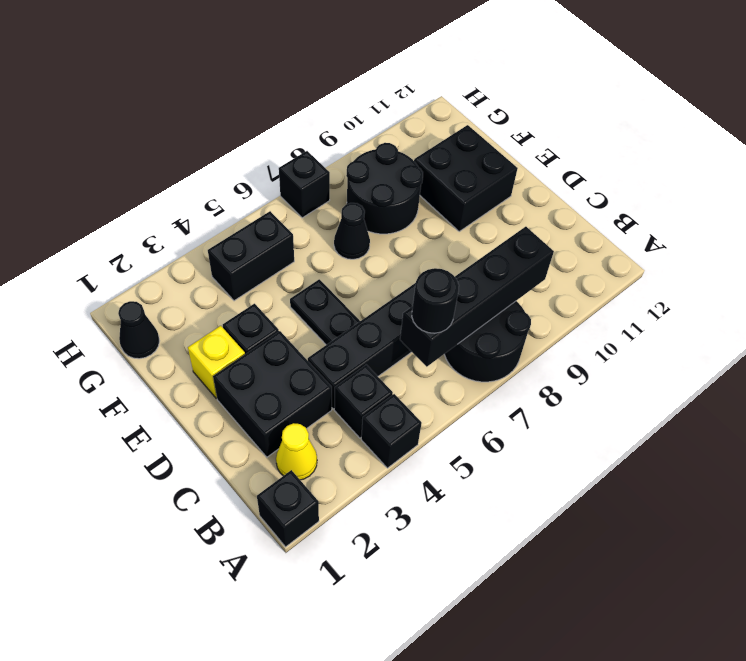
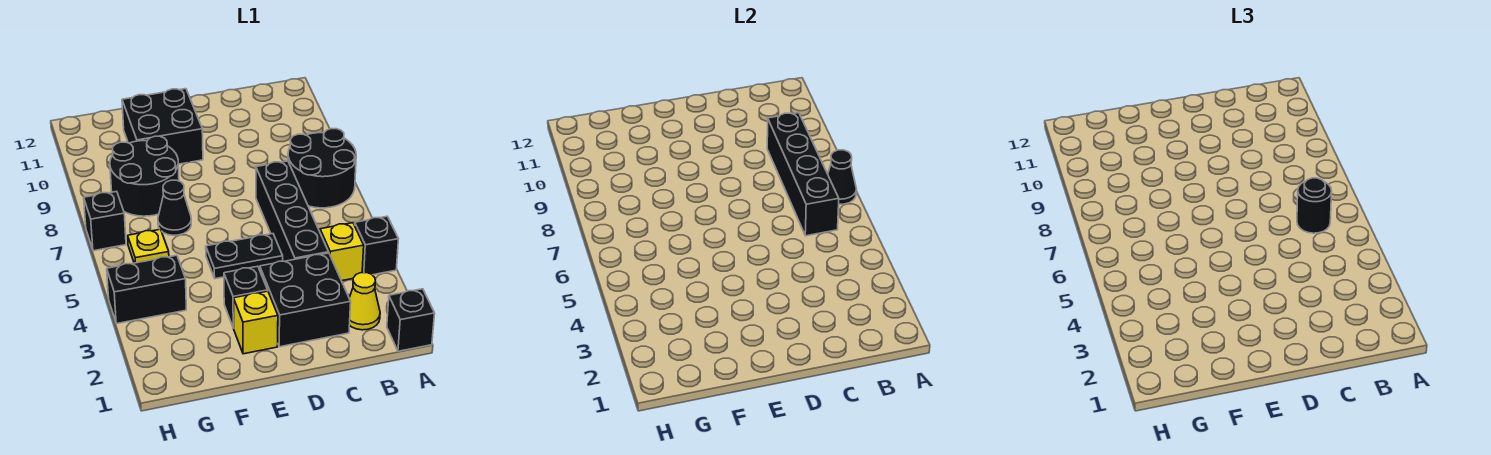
black 1x1 brick [334,365,393,438] -> yellow 1x1 brick [320,223,364,281]
black 1x1 cone [118,301,159,359] -> black 1x1 cone moved to [828,150,856,204]
black 1x2 brick [208,211,294,301] -> black 1x2 brick turned to [107,255,186,324]
none -> yellow 1x1 plate [128,229,169,263]

